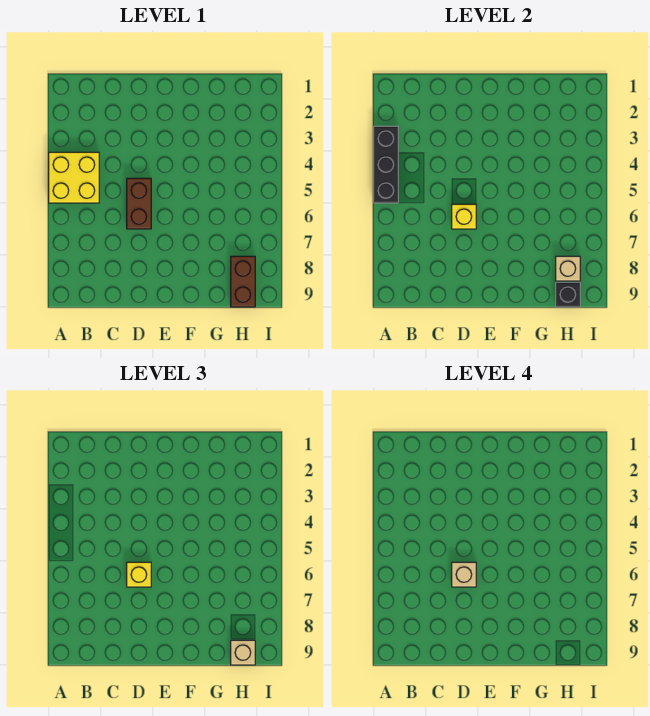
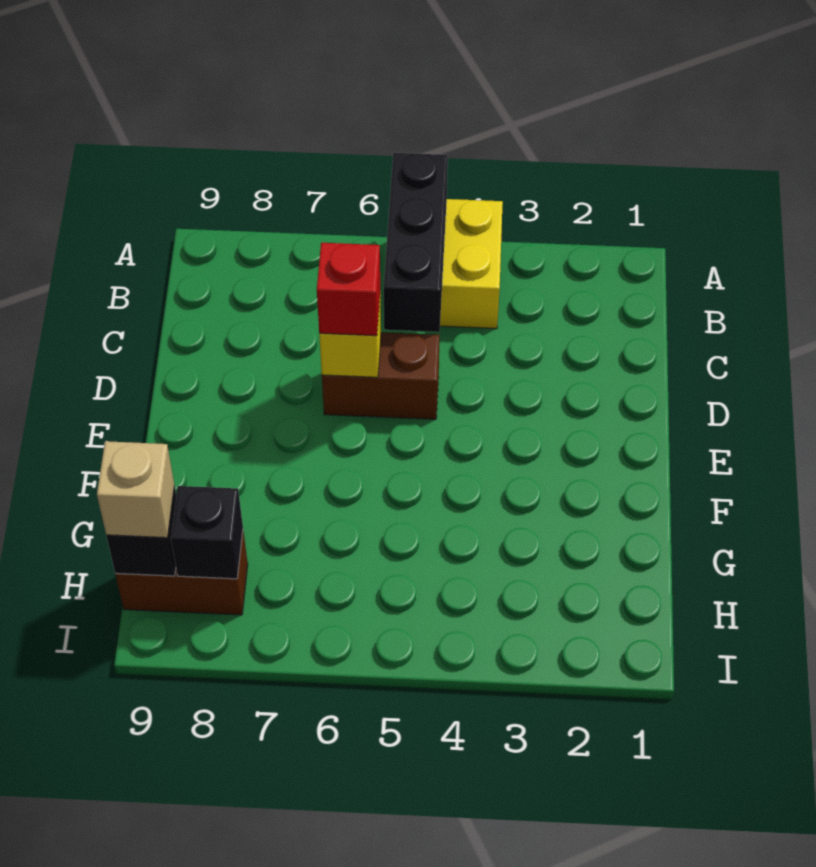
black 1x3 brick [374,126,398,203] -> black 1x3 brick turned to [384,153,448,332]
yellow 1x1 brick [127,562,151,587] -> red 1x1 brick [317,243,380,336]
tan 1x1 brick [452,562,476,587] -> none
tan 1x1 brick [556,256,580,281] -> black 1x1 brick [171,486,243,579]

